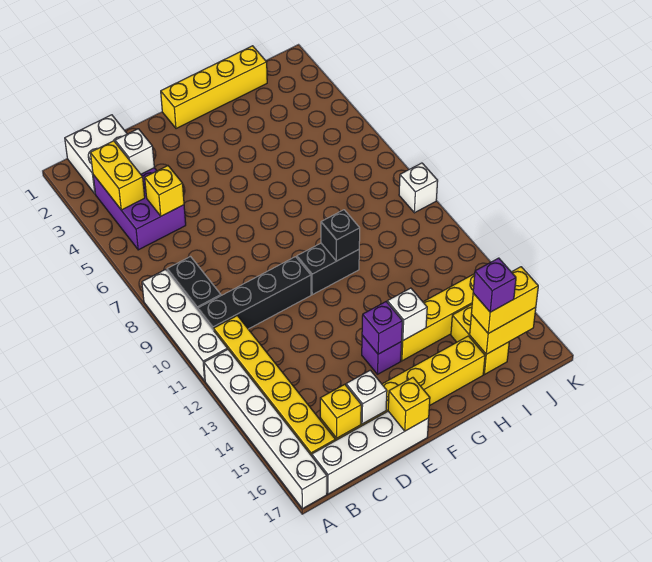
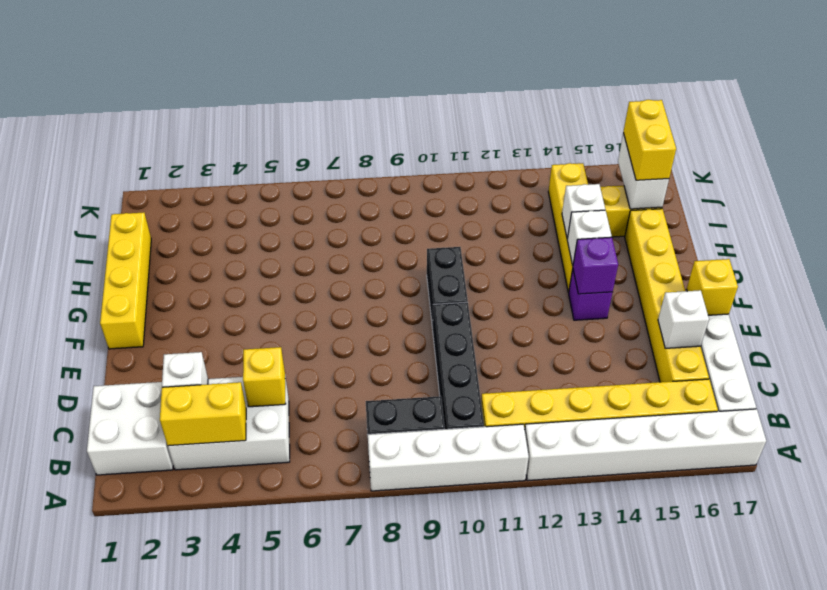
purple 2x3 brick [93,168,186,250] -> white 2x3 brick [168,377,290,470]
yellow 1x1 brick [320,384,361,438] -> none
black 1x1 brick [321,210,360,261] -> none
yellow 1x2 brick [470,307,536,354] -> white 1x2 brick [618,133,669,209]
purple 1x1 brick [473,258,516,312] -> none
white 1x1 brick [399,163,438,213] -> white 1x1 brick moved to [562,184,605,239]

